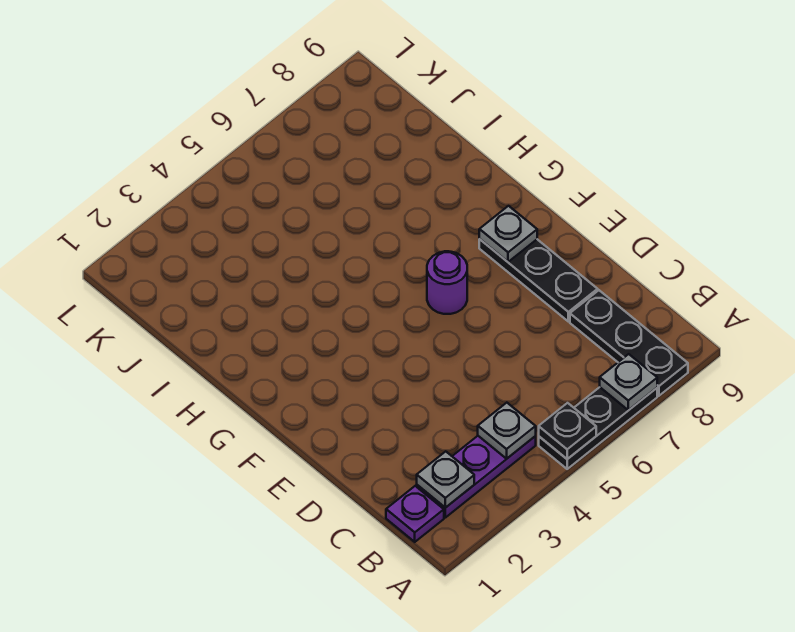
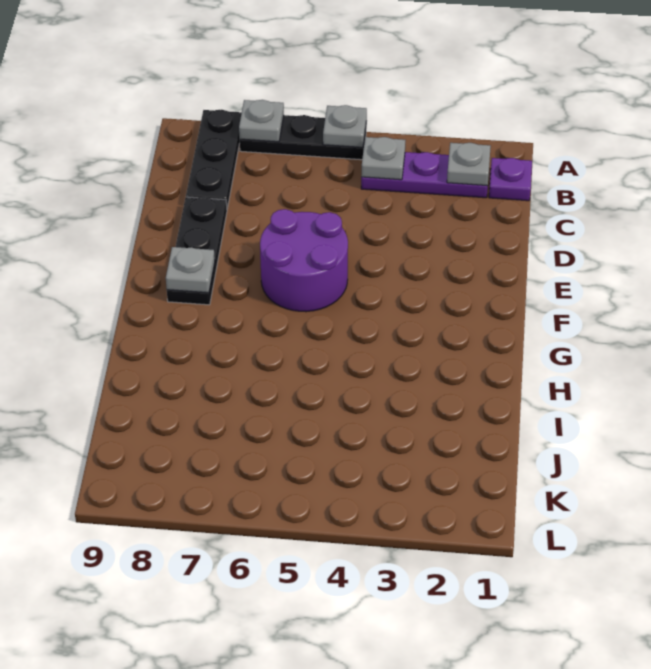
black 1x1 plate [539,403,596,459] -> grey 1x1 plate [323,105,367,147]
purple 1x1 round brick [427,251,467,314] -> purple 2x2 round brick [260,209,348,312]

